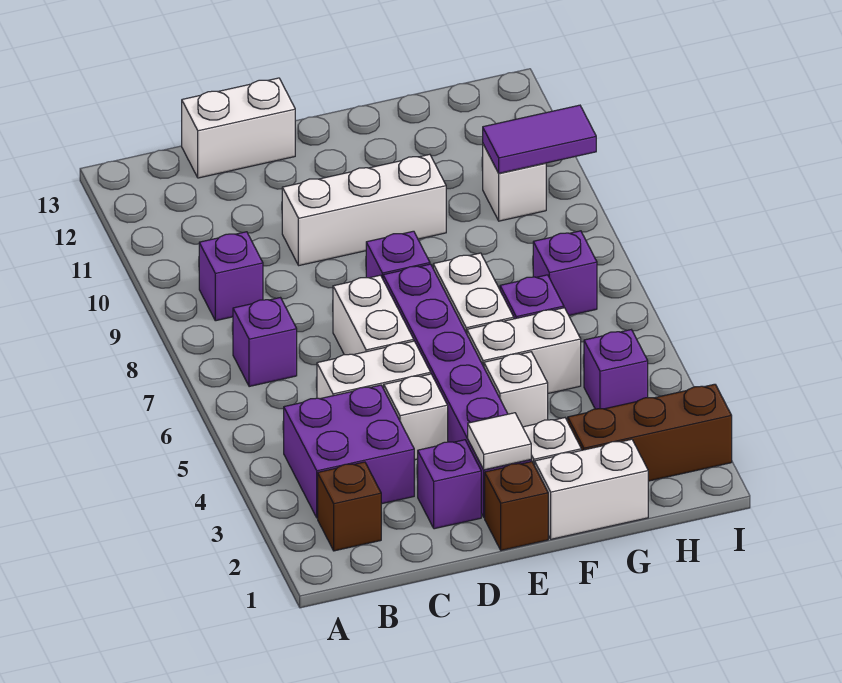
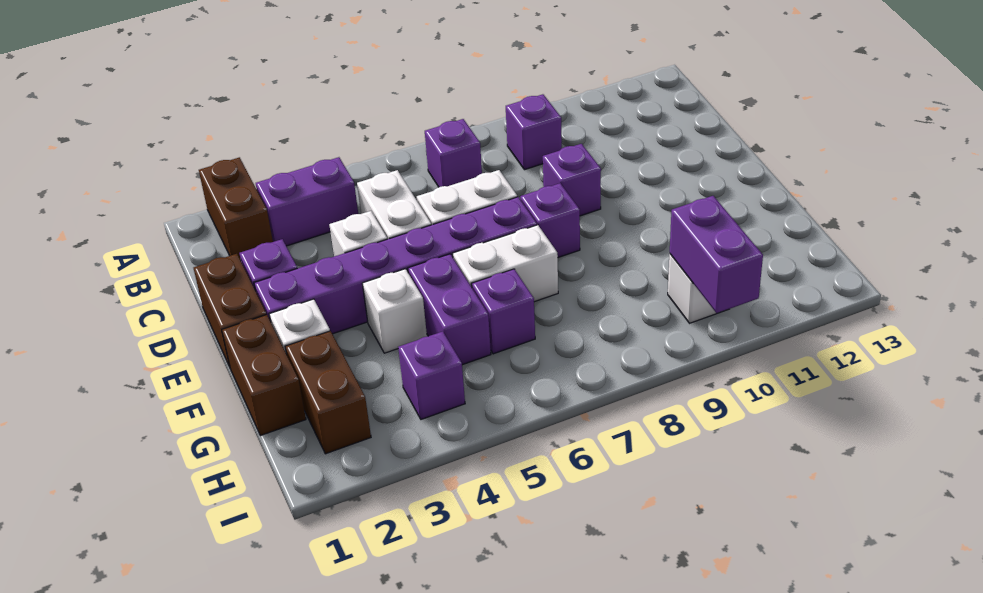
brown 1x1 brick [318,462,381,551] -> brown 1x2 brick [199,157,273,260]
purple 2x2 brick [284,385,414,518] -> purple 1x2 brick [256,157,358,246]
white 1x2 brick [182,78,295,178] -> none
white 1x3 brick [282,154,446,265] -> none
brown 1x1 brick [485,462,548,550] -> brown 1x2 brick [194,254,266,367]
white 1x1 tile [468,413,531,470] -> none
white 1x2 brick [535,439,648,539] -> brown 1x2 brick [222,315,306,436]
white 1x2 brick [467,308,581,393] -> purple 1x2 brick [408,254,491,365]
brown 1x3 brick [568,384,732,481] -> brown 1x2 brick [285,331,371,454]
purple 1x1 brick [533,231,597,315] -> purple 1x1 brick moved to [543,144,601,216]
purple 1x2 tile [483,105,596,173] -> purple 1x2 brick [670,196,763,313]

